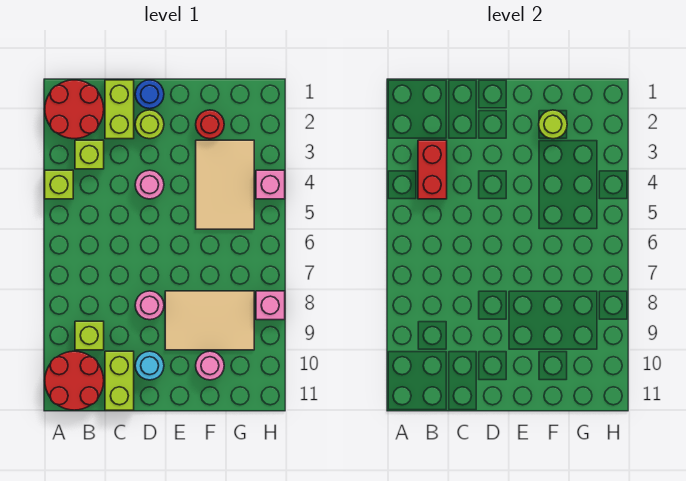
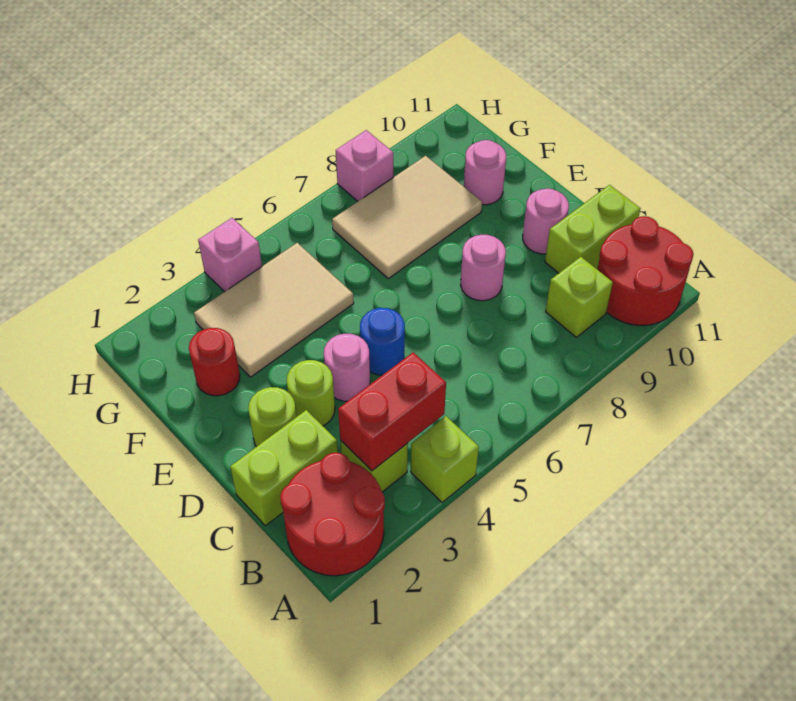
blue 1x1 round brick [135,80,164,109] -> blue 1x1 round brick moved to [360,308,405,375]
cyan 1x1 round brick [135,351,164,380] -> pink 1x1 round brick [523,188,569,254]
tan 2x3 tile [165,291,254,350] -> tan 2x3 tile turned to [332,156,482,279]
lime 1x1 round brick [539,110,567,139] -> lime 1x1 round brick moved to [287,360,335,426]

